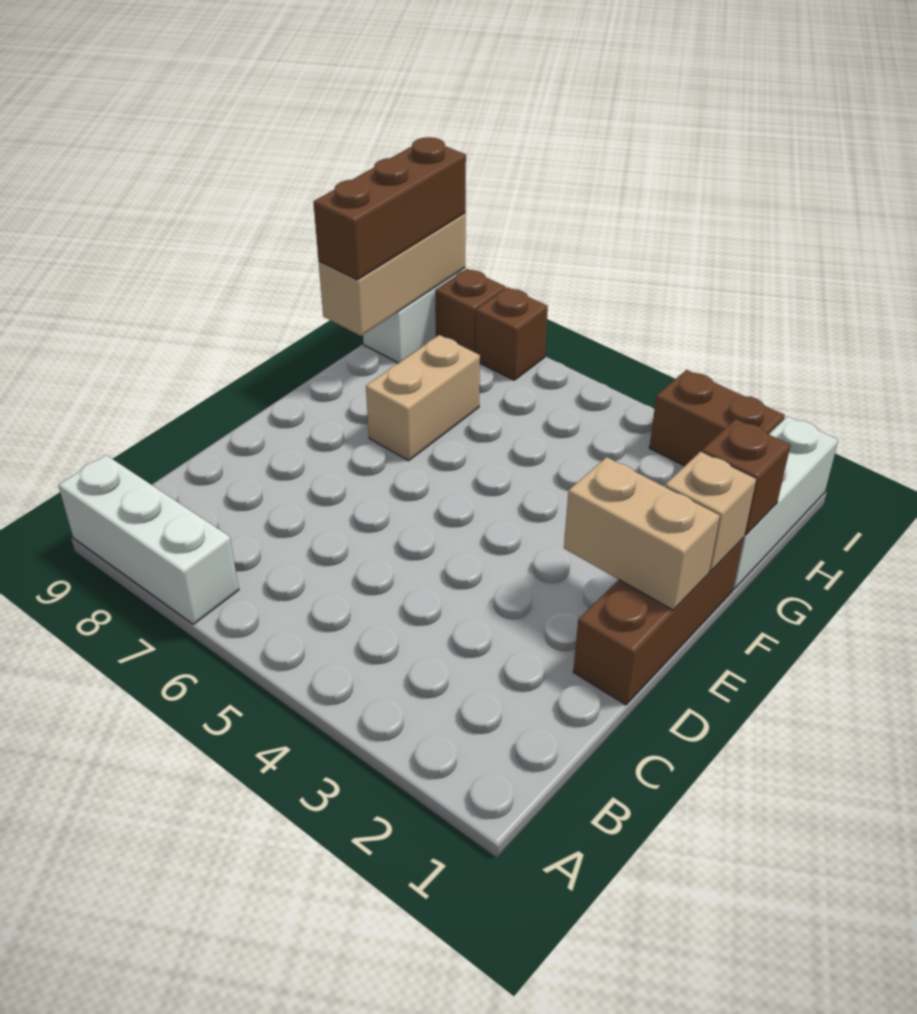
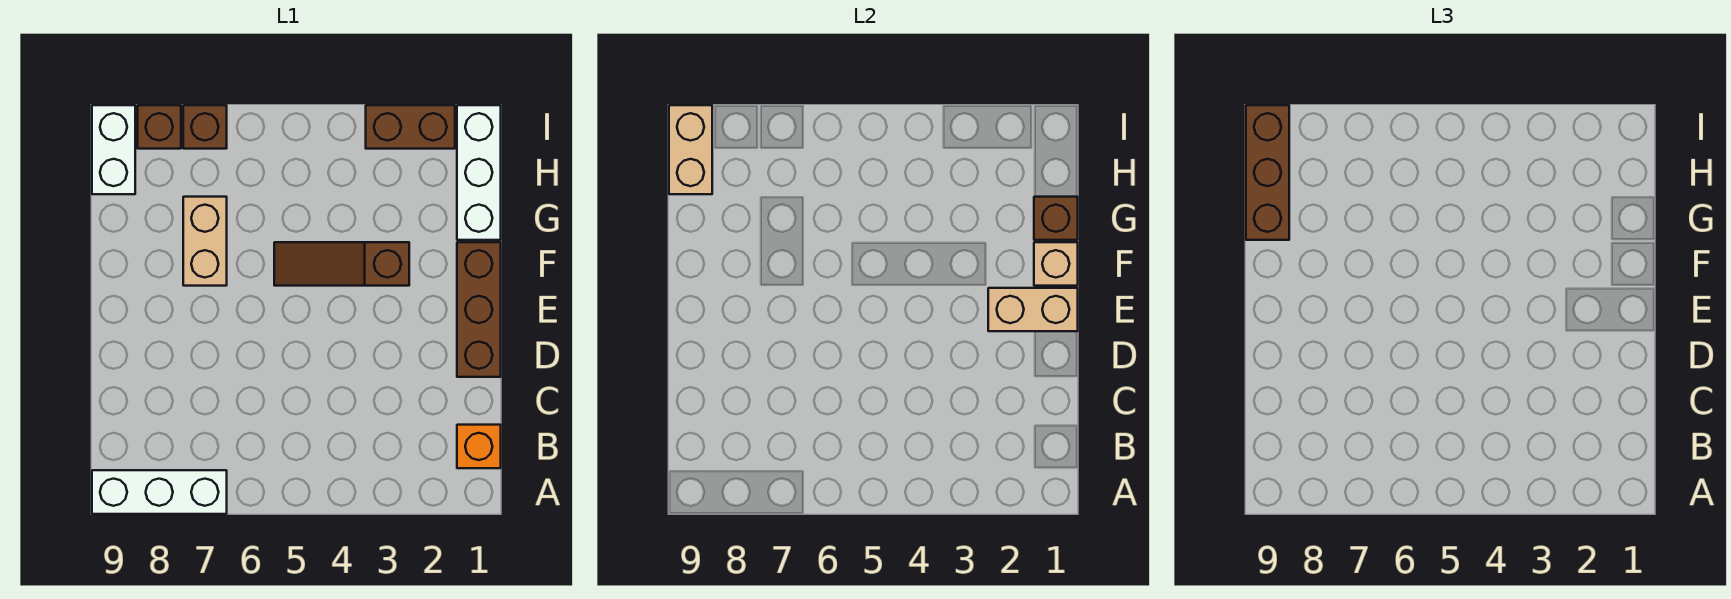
none -> orange 1x1 brick [457,425,501,468]
none -> brown 1x3 slope [274,242,409,286]
tan 1x3 brick [319,213,466,336] -> tan 1x2 brick [669,105,712,194]

